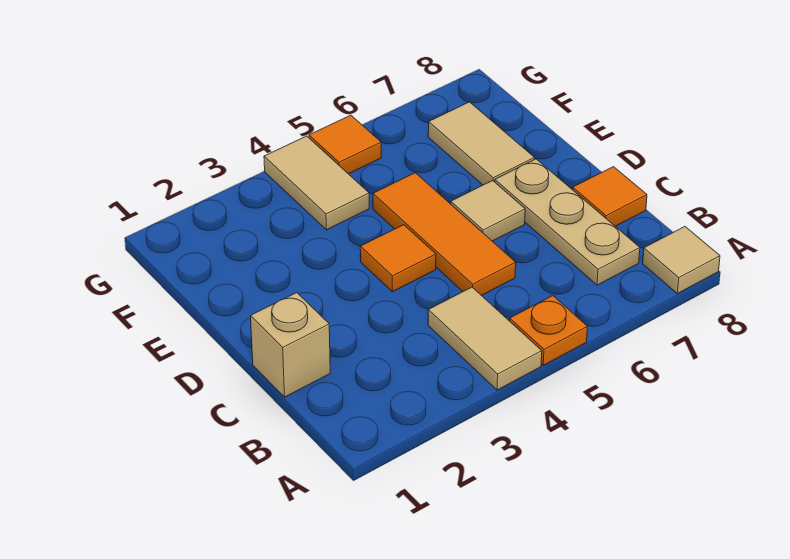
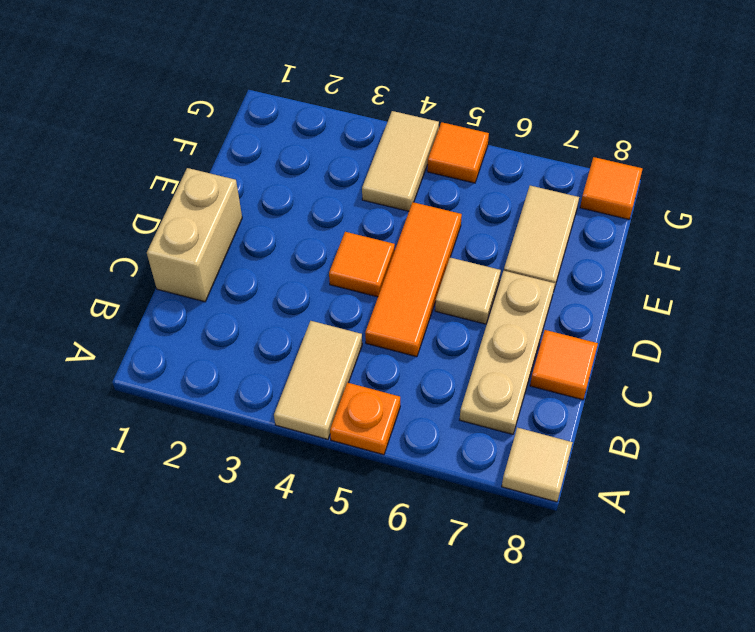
tan 1x1 brick [251,293,330,397] -> tan 1x2 brick [147,168,242,302]
none -> orange 1x1 tile [580,157,642,219]

